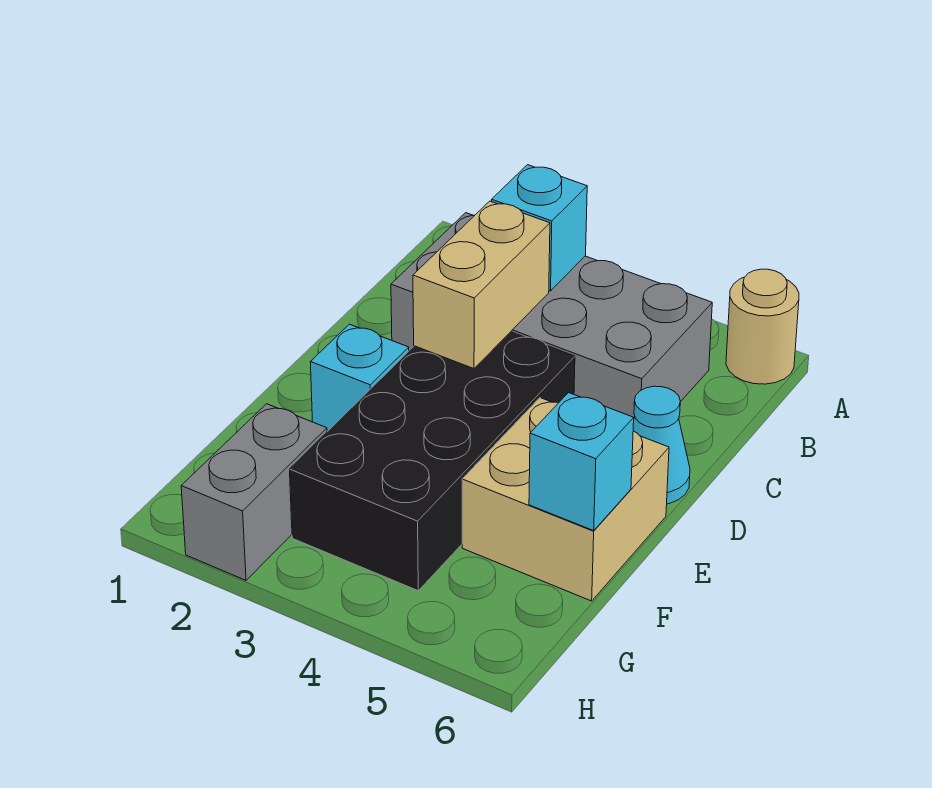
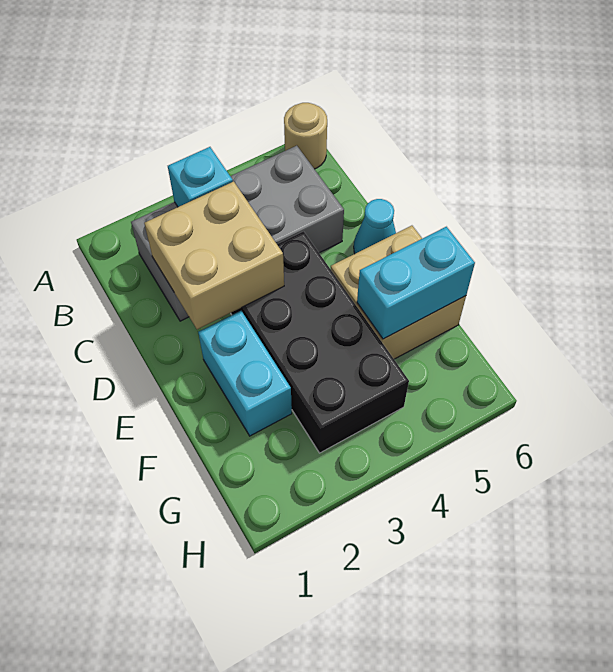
tan 1x2 brick [413,201,550,369] -> tan 2x2 brick [144,181,284,329]
cyan 1x1 brick [311,324,409,432] -> cyan 1x2 brick [198,311,292,436]
cyan 1x1 brick [529,393,634,531] -> cyan 1x2 brick [357,227,475,339]
grey 1x2 brick [181,404,327,580] -> none

